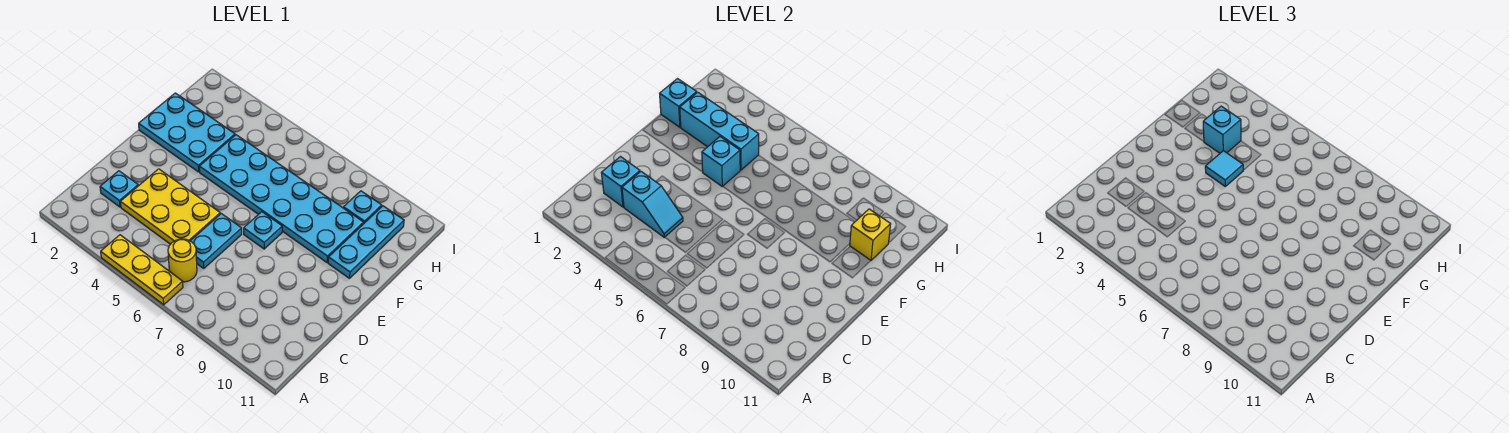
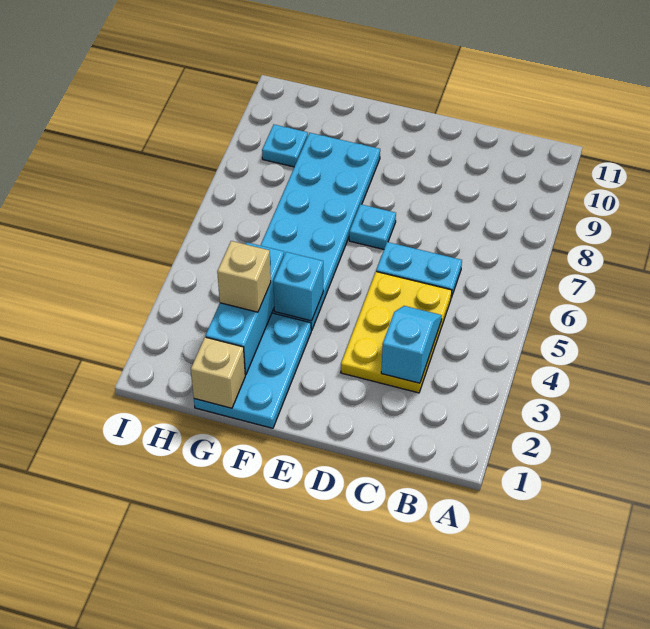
yellow 1x3 plate [101,235,183,305] -> none
yellow 1x1 round brick [168,239,197,282] -> none
cyan 1x1 plate [100,171,138,207] -> none
cyan 1x1 brick [601,157,640,207] -> none
cyan 1x1 tile [1205,151,1243,186] -> none
cyan 1x3 plate [328,206,404,278] -> none
cyan 1x1 brick [660,79,697,127] -> tan 1x1 brick [191,337,245,408]
cyan 1x1 brick [1203,106,1241,153] -> tan 1x1 brick [217,241,271,312]
yellow 1x1 brick [850,209,891,260] -> none

